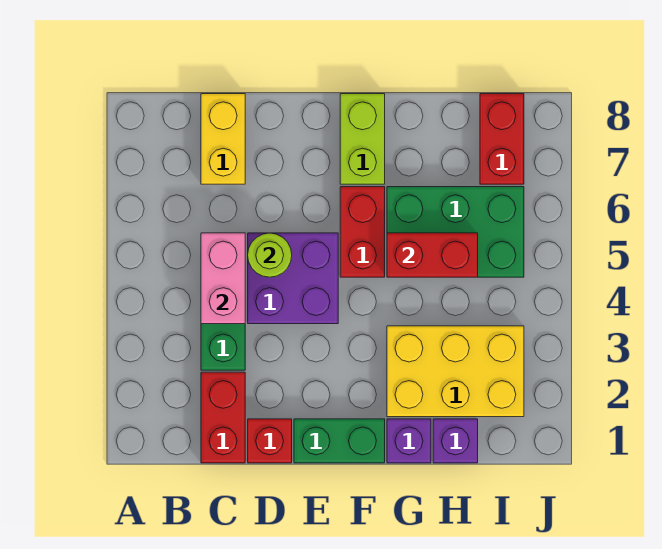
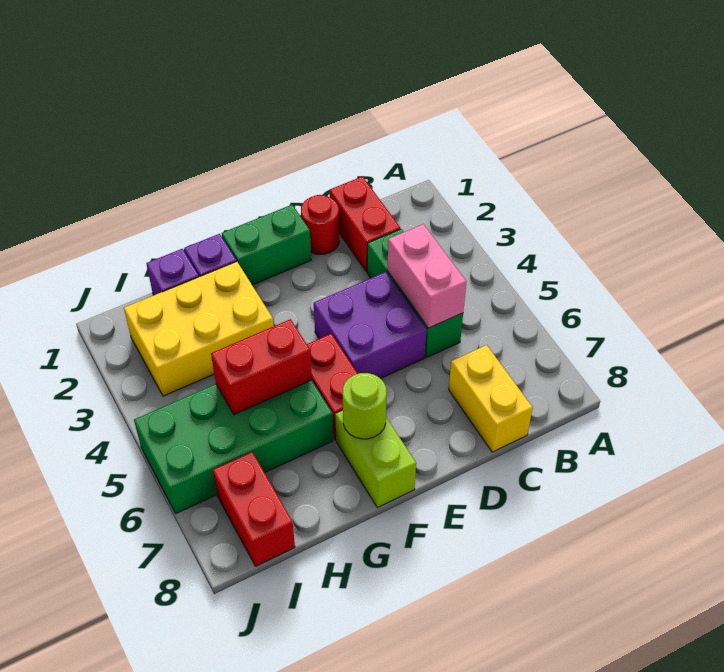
red 1x1 brick [248,419,292,463] -> red 1x1 round brick [301,195,339,254]
lime 1x1 round brick [248,233,292,277] -> lime 1x1 round brick moved to [343,373,387,439]
green 2x3 brick [387,187,524,277] -> green 2x4 brick [134,380,333,514]

